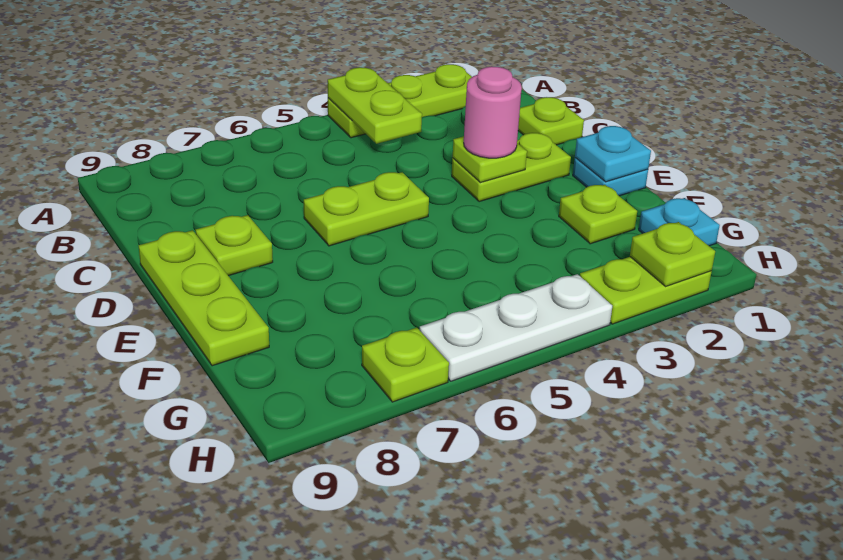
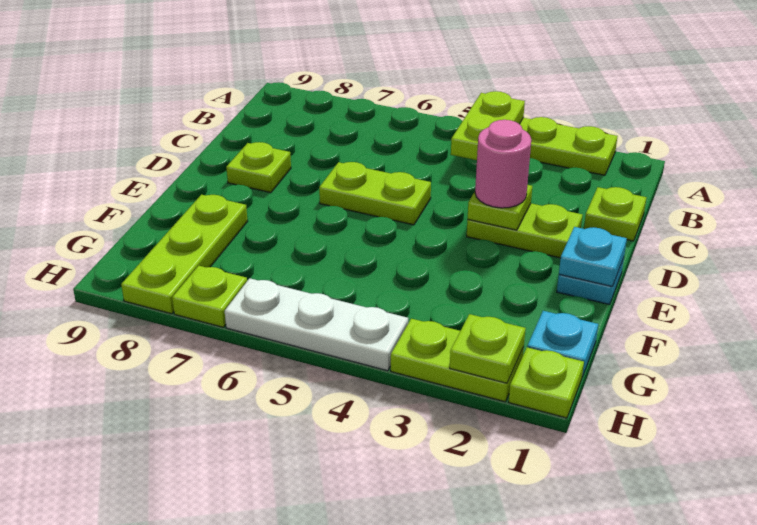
lime 1x3 plate [139,230,269,366] -> lime 1x3 plate moved to [121,195,248,314]
lime 1x1 plate [559,185,637,244] -> lime 1x1 plate moved to [509,347,584,418]

